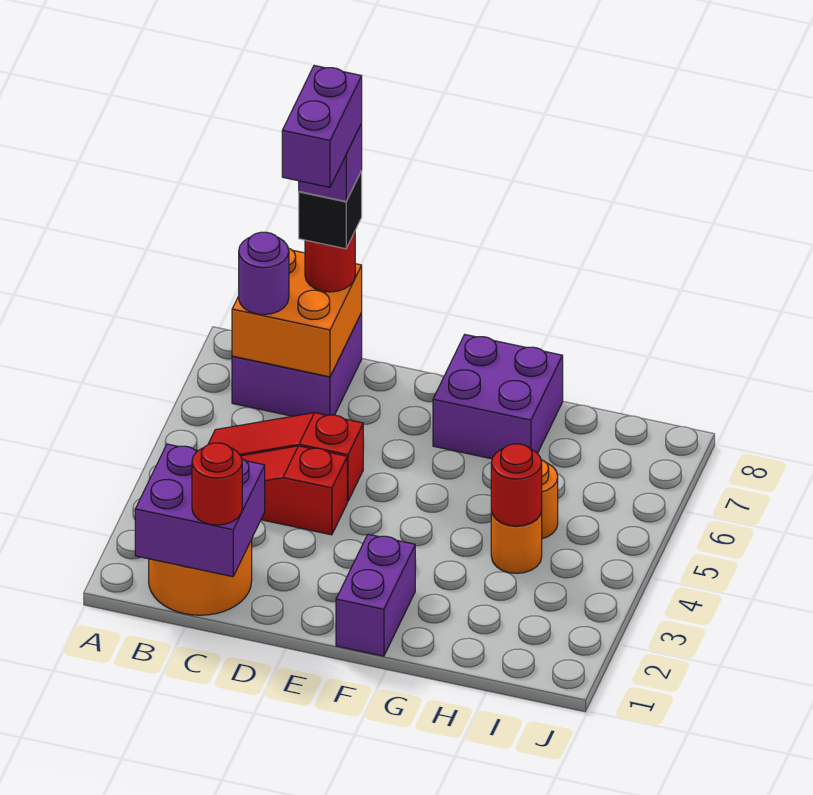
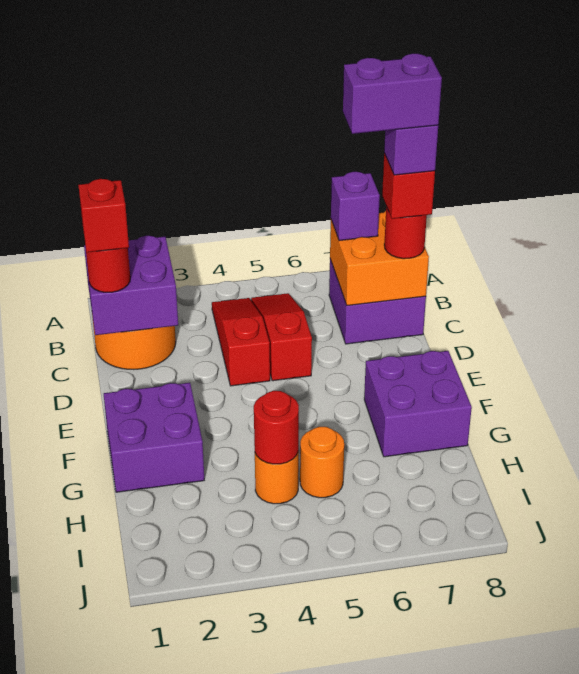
purple 1x1 round brick [239,232,289,315] -> purple 1x1 brick [331,172,380,241]
none -> red 1x1 brick [78,179,129,252]
black 1x1 brick [299,171,362,249] -> red 1x1 brick [382,153,435,219]
purple 1x2 brick [336,534,415,656] -> purple 2x2 brick [104,383,204,492]

